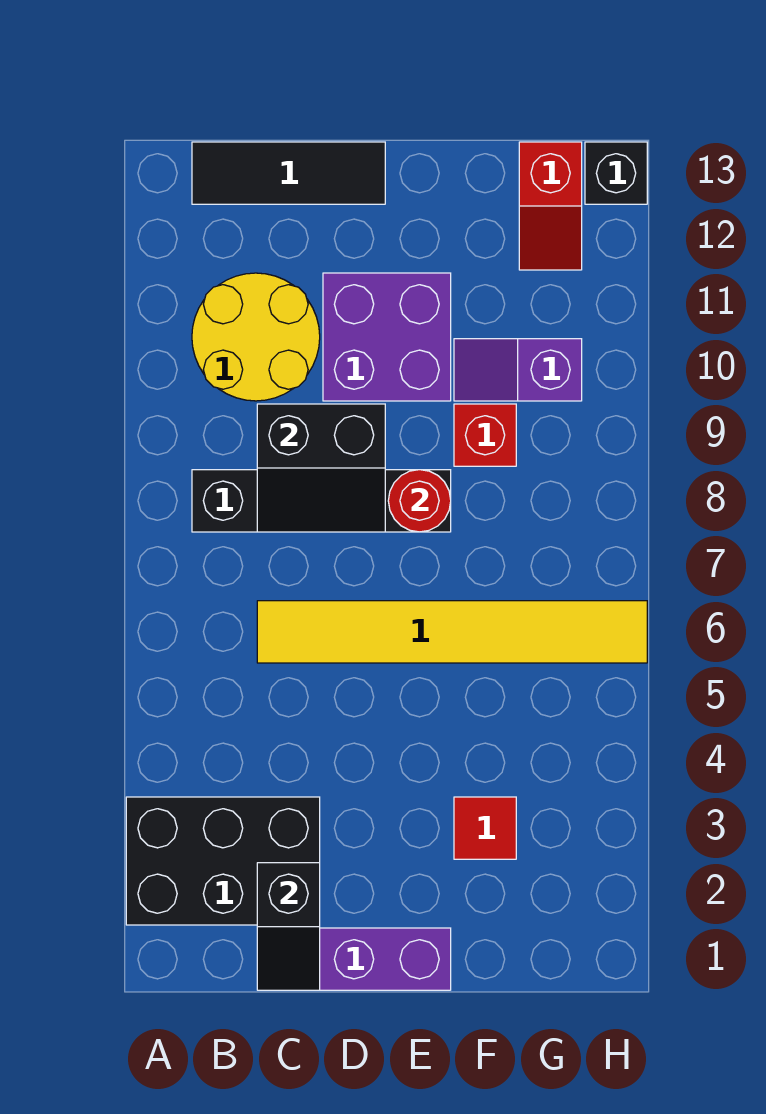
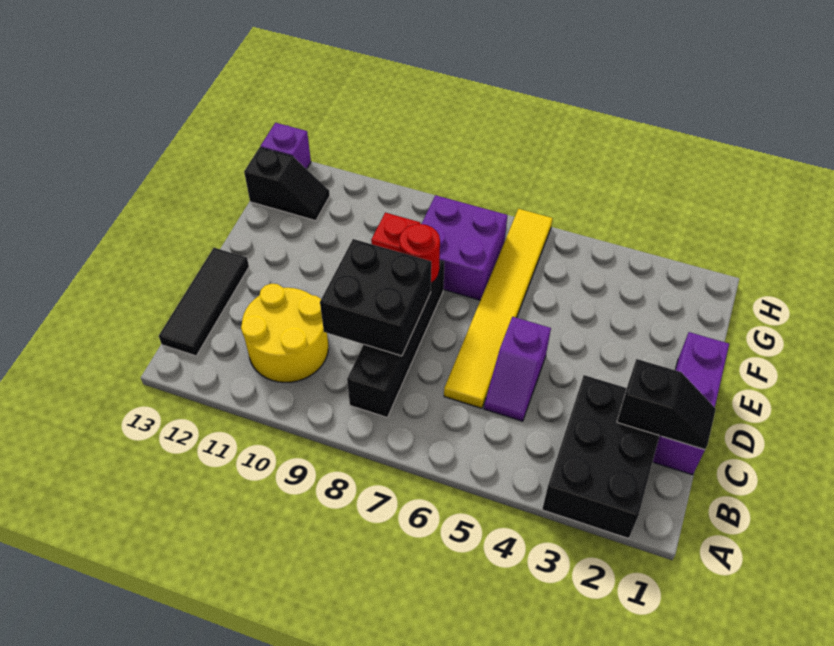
black 2x2 slope [257,404,385,532] -> black 2x2 brick [320,239,431,356]
purple 2x2 brick [323,273,451,401] -> purple 2x2 brick moved to [422,195,507,300]
red 1x1 tile [454,797,516,859] -> none
purple 1x2 slope [454,339,582,401] -> purple 1x2 slope moved to [484,317,551,421]
red 1x2 slope [519,142,582,270] -> black 1x2 slope [244,147,330,221]
black 1x1 brick [585,142,647,204] -> purple 1x1 brick [260,123,311,169]

